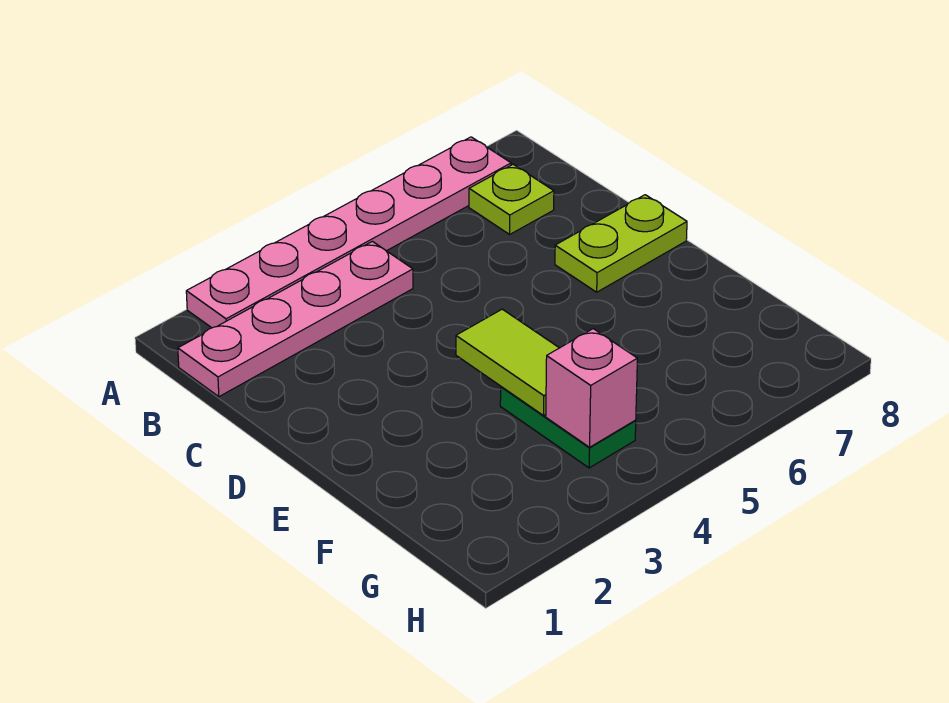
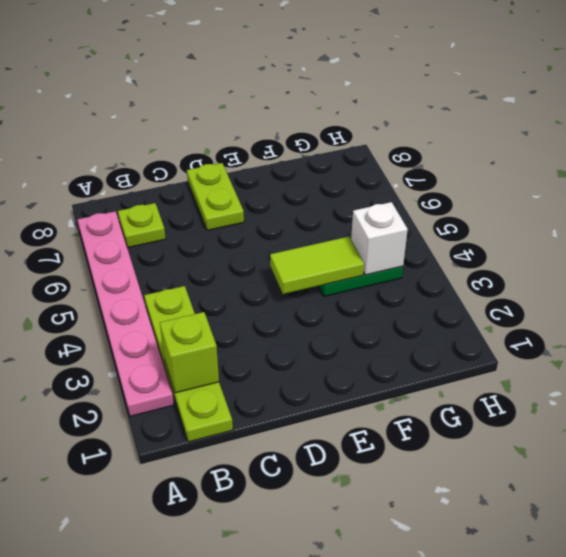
pink 1x4 plate [178,241,413,397] -> lime 1x4 plate [144,286,233,442]
none -> lime 1x1 brick [160,312,219,393]
pink 1x1 brick [546,329,637,447] -> white 1x1 brick [351,202,408,275]

